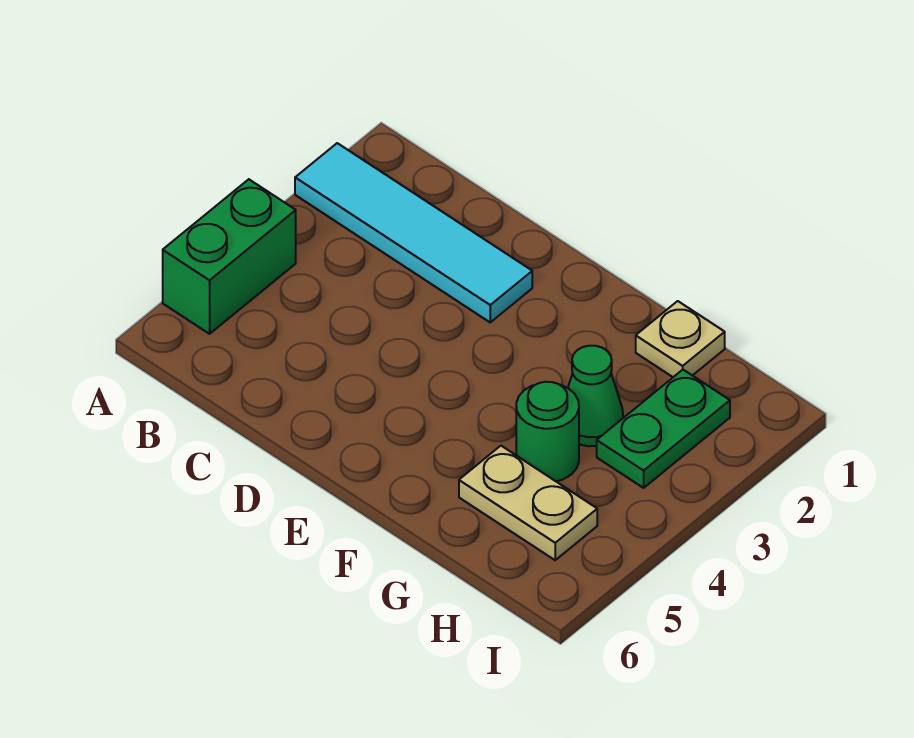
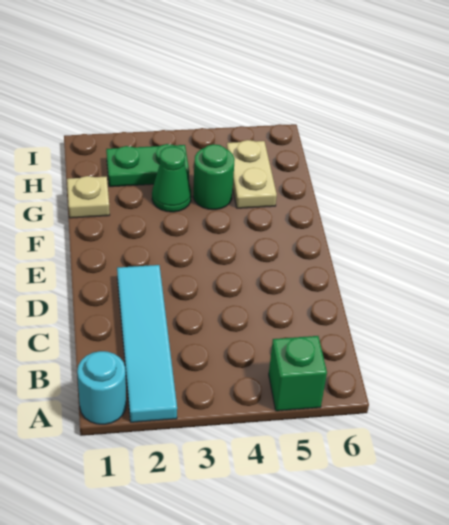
none -> cyan 1x1 round brick [77,351,126,424]
green 1x2 brick [163,179,296,334] -> green 1x1 brick [269,336,327,411]

